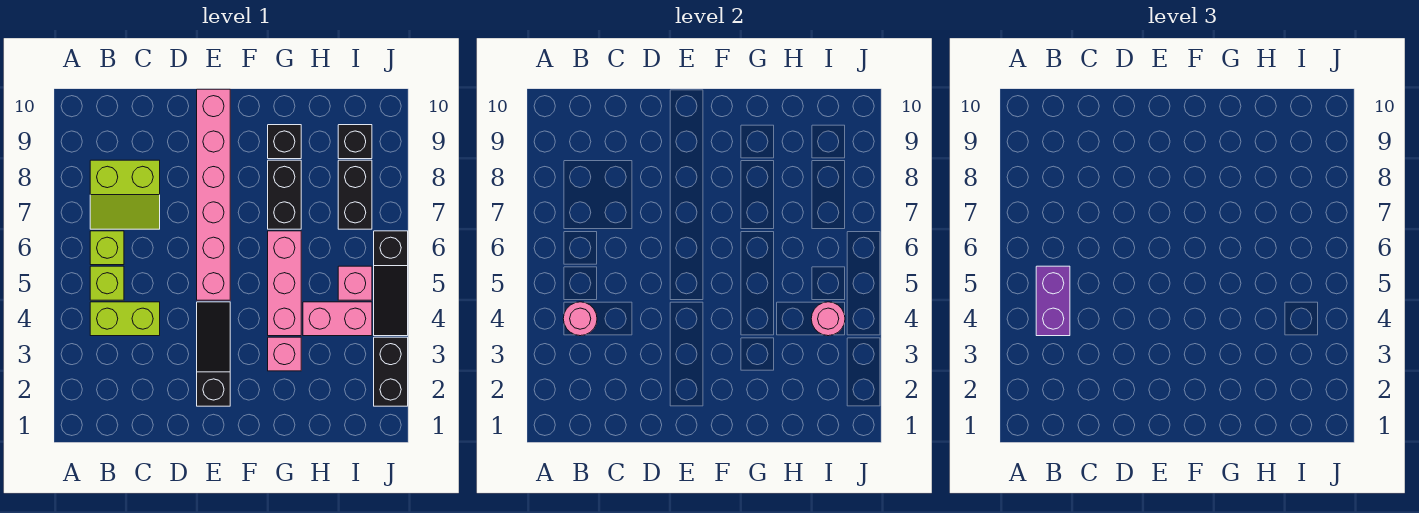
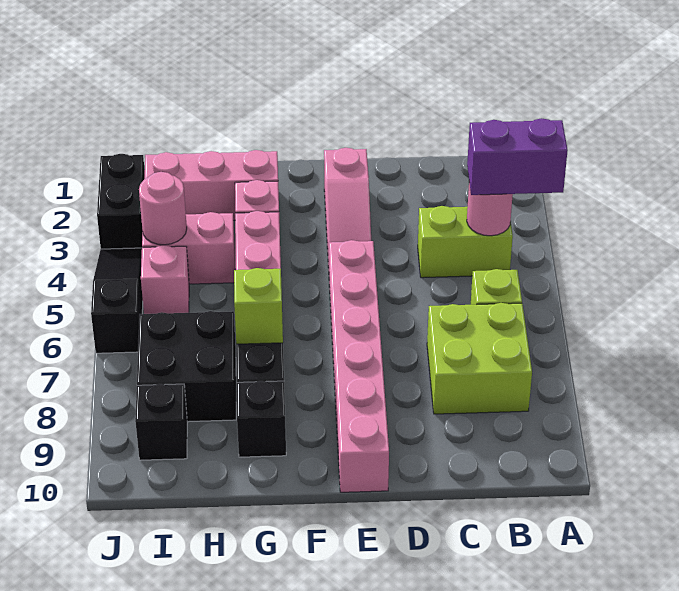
purple 1x2 brick [1036,266,1070,336] -> purple 1x2 brick turned to [467,118,568,195]
lime 1x1 brick [90,266,124,300] -> lime 1x1 brick moved to [234,268,283,344]
lime 2x2 slope [90,160,160,229] -> lime 2x2 brick [427,303,532,414]
black 1x3 slope [197,302,230,406] -> pink 1x3 slope [324,148,371,268]
none -> pink 1x3 brick [145,150,278,220]
black 1x2 brick [338,160,372,229] -> black 2x2 brick [137,311,236,422]

